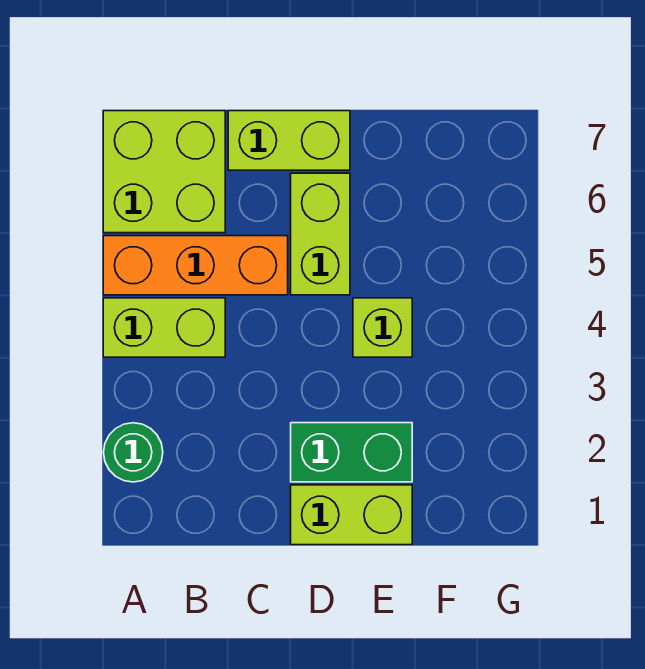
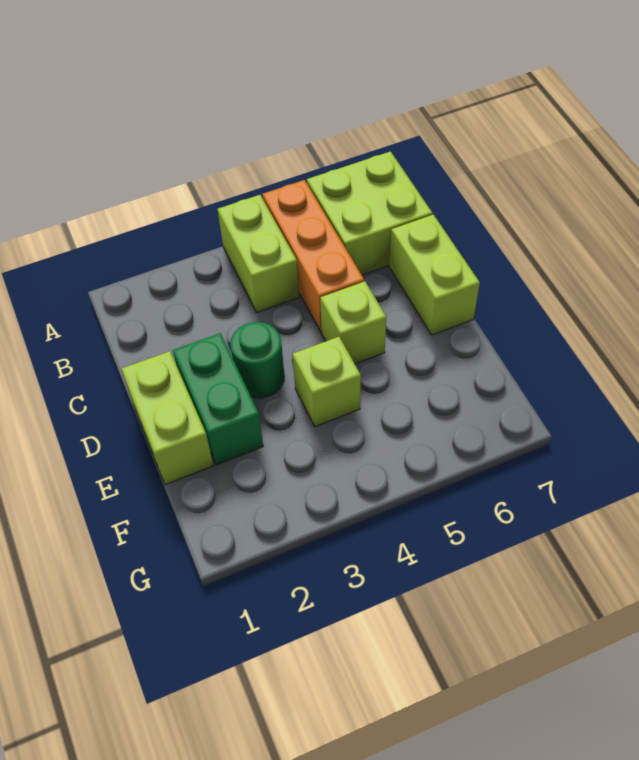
green 1x1 round brick [104,423,163,482] -> green 1x1 round brick moved to [230,322,284,398]
lime 1x2 brick [291,173,350,295] -> lime 1x1 brick [320,281,386,364]

